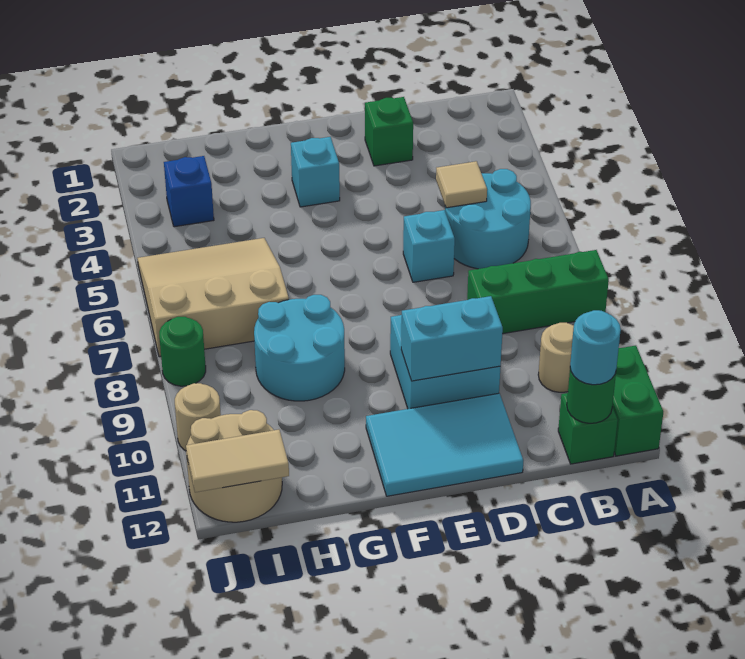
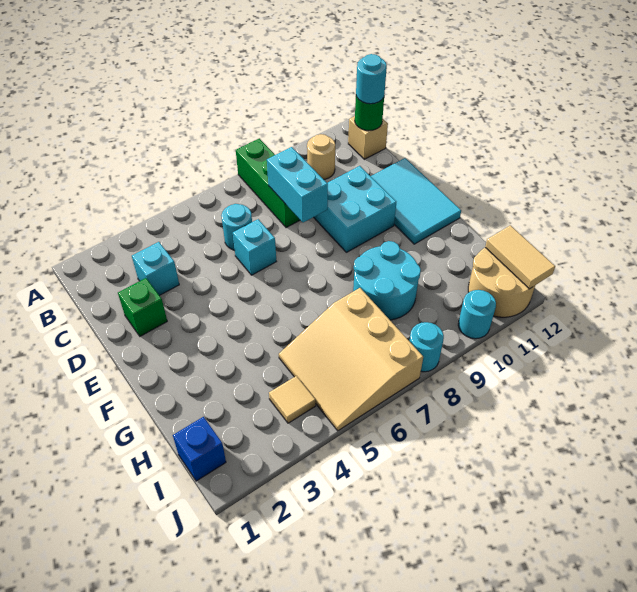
green 1x2 brick [612,346,663,456] -> none
cyan 2x2 round brick [445,169,531,269] -> cyan 1x1 round brick [221,204,252,250]
green 1x1 brick [558,393,618,464] -> tan 1x1 brick [348,116,388,159]
tan 1x1 tile [436,161,487,208] -> tan 1x1 tile moved to [269,376,316,423]
cyan 1x2 brick [401,296,503,381] -> cyan 1x2 brick moved to [267,147,328,222]
cyan 1x1 brick [291,137,340,207] -> cyan 1x1 brick moved to [132,242,179,296]
blue 1x1 brick [164,156,214,227] -> blue 1x1 brick moved to [173,417,226,481]
green 1x1 round brick [159,317,206,386] -> cyan 1x1 round brick [409,322,444,372]
tan 1x1 round brick [175,383,221,451] -> cyan 1x1 round brick [458,290,496,339]

